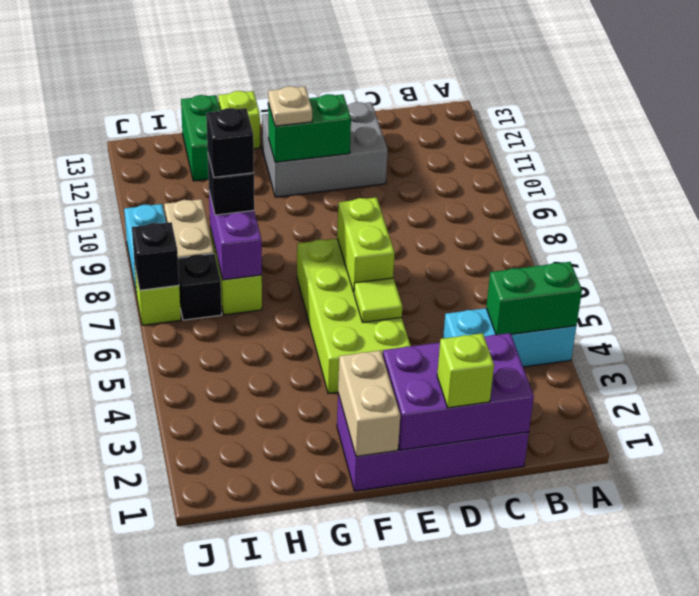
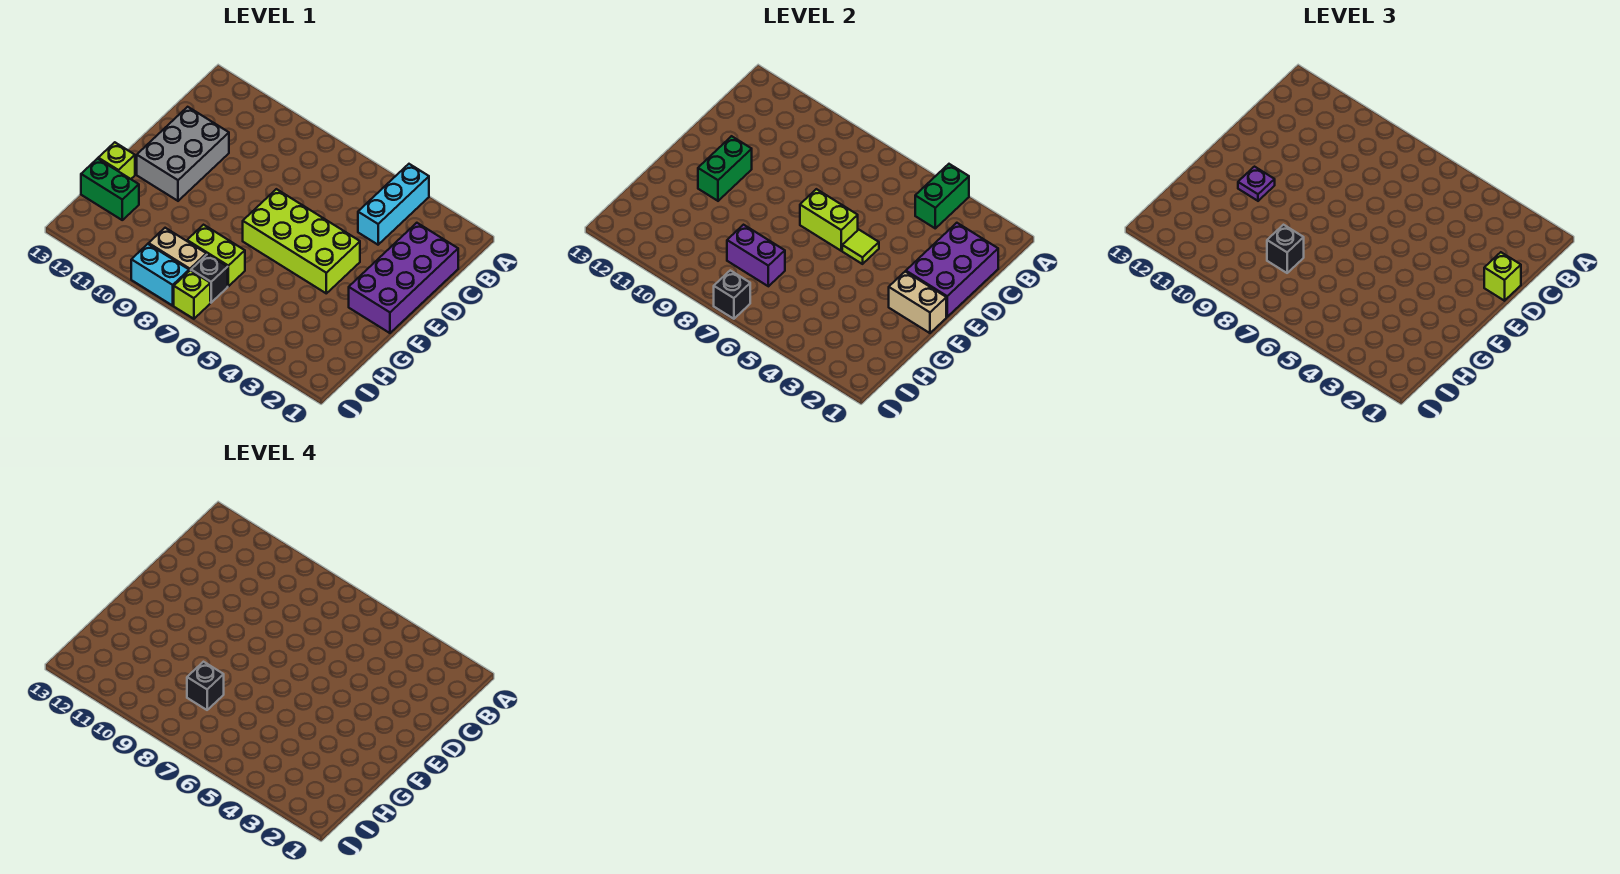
tan 1x1 plate [268,86,312,126] -> purple 1x1 plate [1238,167,1275,201]

